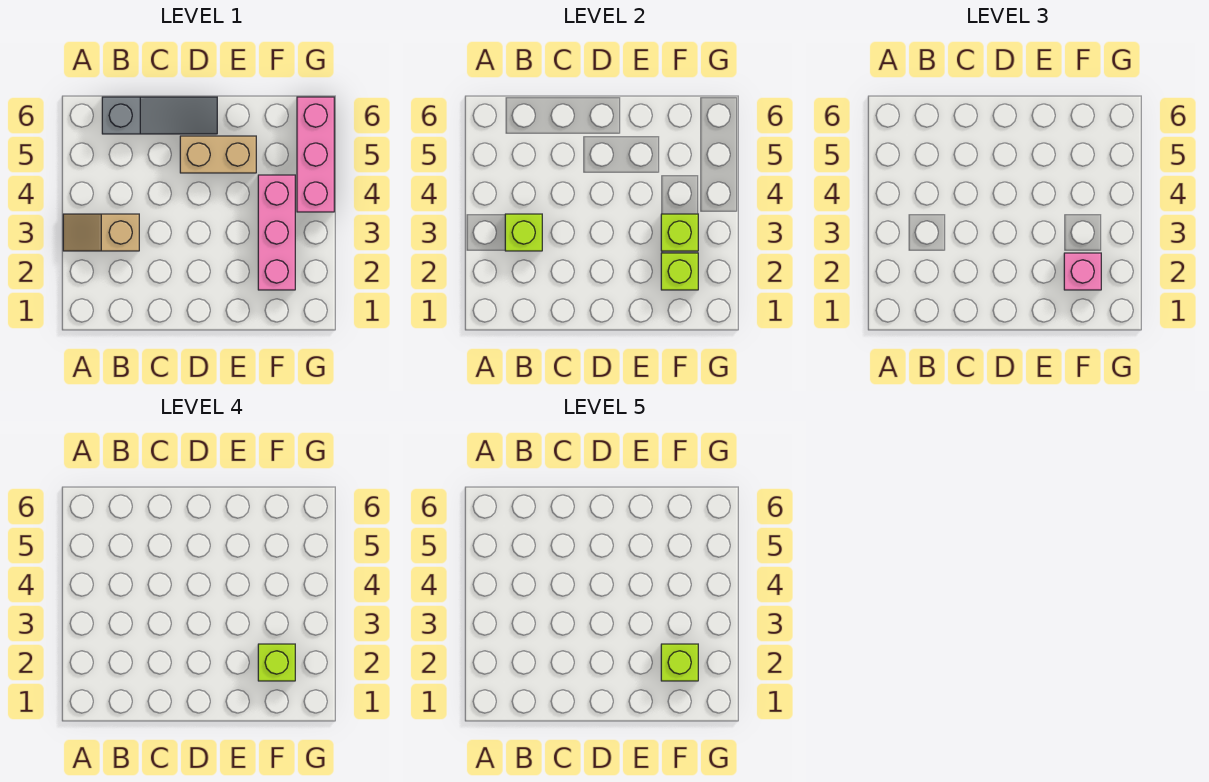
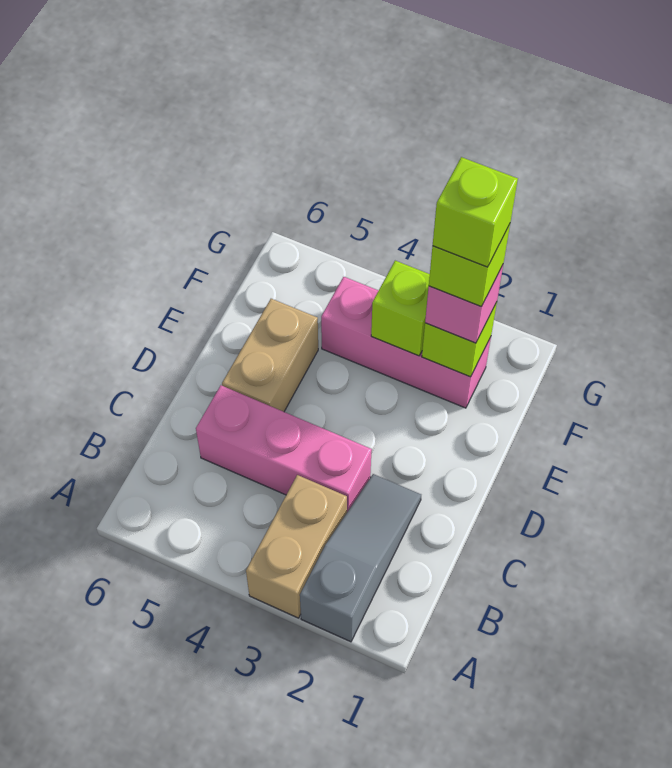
tan 1x2 slope [63,214,139,251] -> tan 1x2 brick [246,475,347,618]
lime 1x1 brick [505,214,542,251] -> none
grey 1x3 slope [102,97,217,134] -> grey 1x3 slope moved to [300,474,421,642]
pink 1x3 brick [297,97,334,212] -> pink 1x3 brick moved to [196,385,372,512]

